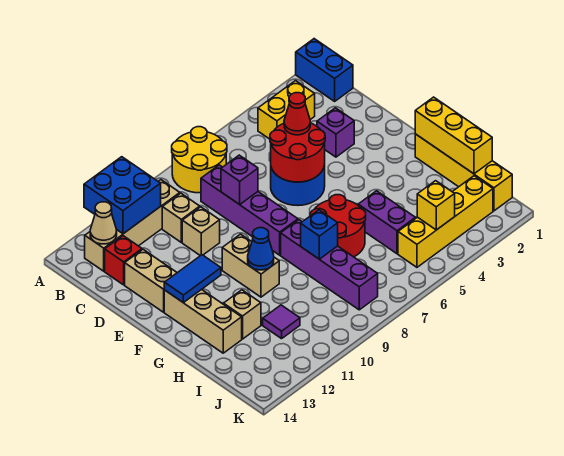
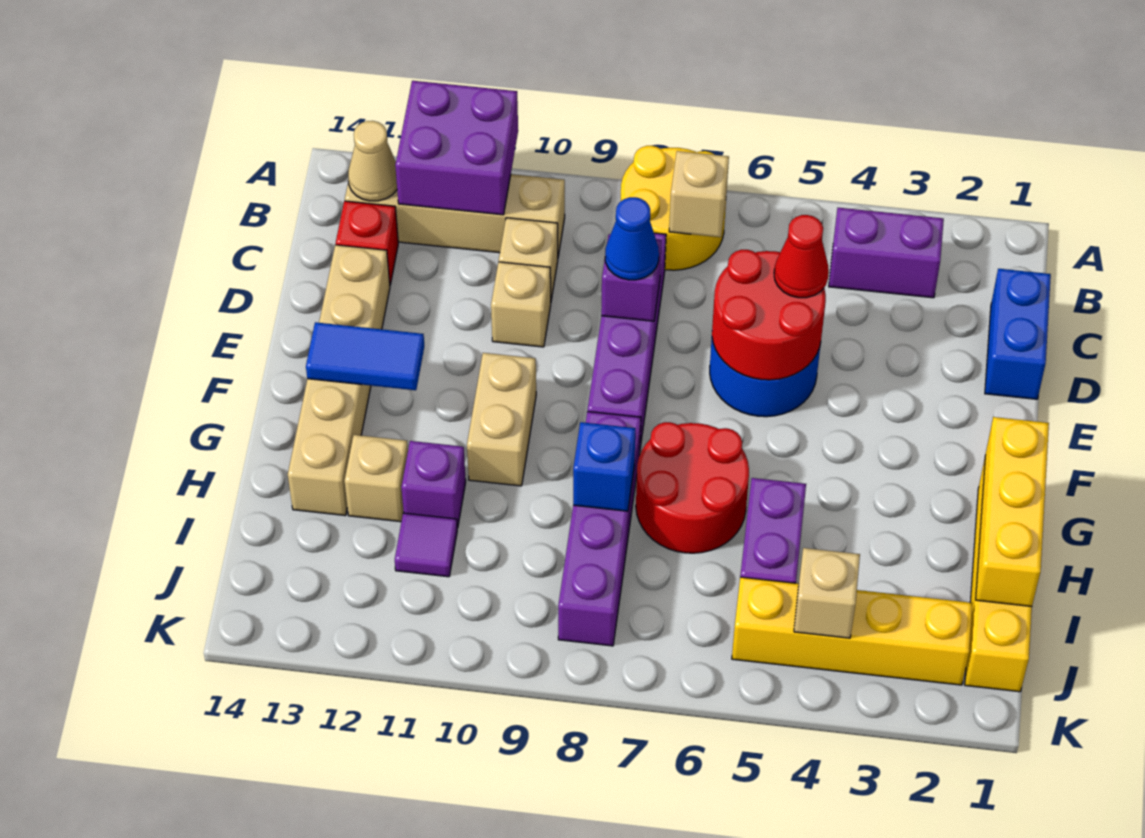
blue 1x2 brick [296,39,353,101] -> blue 1x2 brick moved to [985,269,1051,399]
blue 2x2 brick [84,157,161,234] -> purple 2x2 brick [395,81,518,215]
yellow 1x2 brick [258,81,315,139] -> purple 1x2 brick [829,208,944,298]
none -> tan 1x1 brick [669,151,729,237]
purple 1x1 brick [317,108,354,157] -> purple 1x1 brick moved to [401,441,466,528]
blue 1x1 cone [248,228,274,270] -> blue 1x1 cone moved to [605,197,659,280]
yellow 1x1 brick [417,181,455,230] -> tan 1x1 brick [794,548,860,638]

